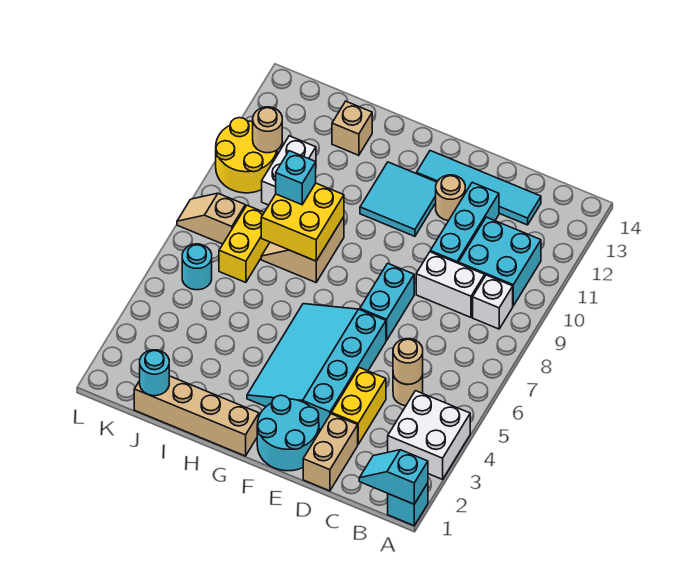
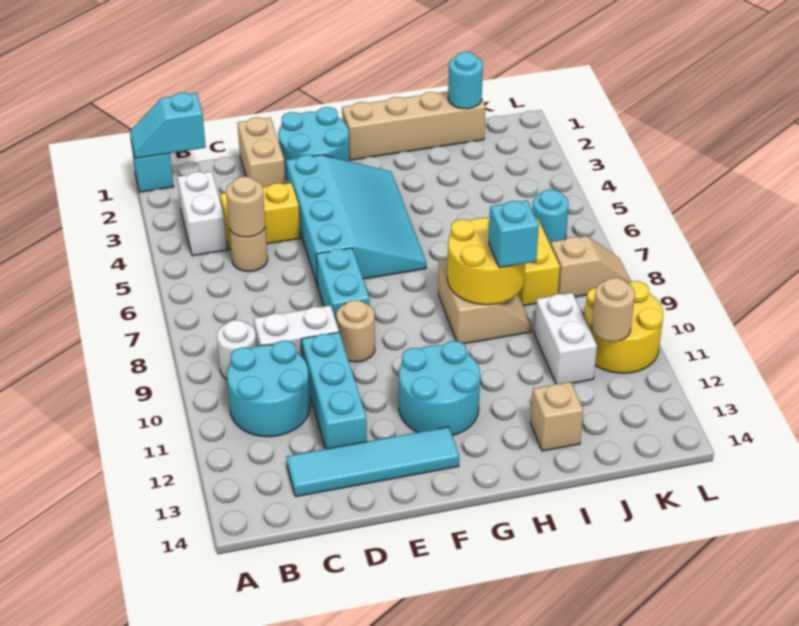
cyan 1x2 slope [359,450,428,504] -> cyan 1x2 slope turned to [130,93,206,158]
white 2x2 brick [388,391,470,479] -> white 1x2 brick [177,171,227,256]
white 1x1 brick [473,275,513,329] -> white 1x1 round brick [217,320,256,379]
cyan 2x2 brick [459,217,541,306] -> cyan 2x2 round brick [227,341,310,437]
yellow 1x2 brick [331,368,386,444] -> yellow 1x2 brick turned to [220,183,300,250]
tan 1x1 round brick [436,175,465,221] -> tan 1x1 round brick moved to [336,300,375,362]
cyan 2x2 tile [360,162,437,236] -> cyan 2x2 round brick [399,341,480,435]
yellow 2x2 brick [261,183,344,261] -> yellow 2x2 round brick [447,218,525,305]

